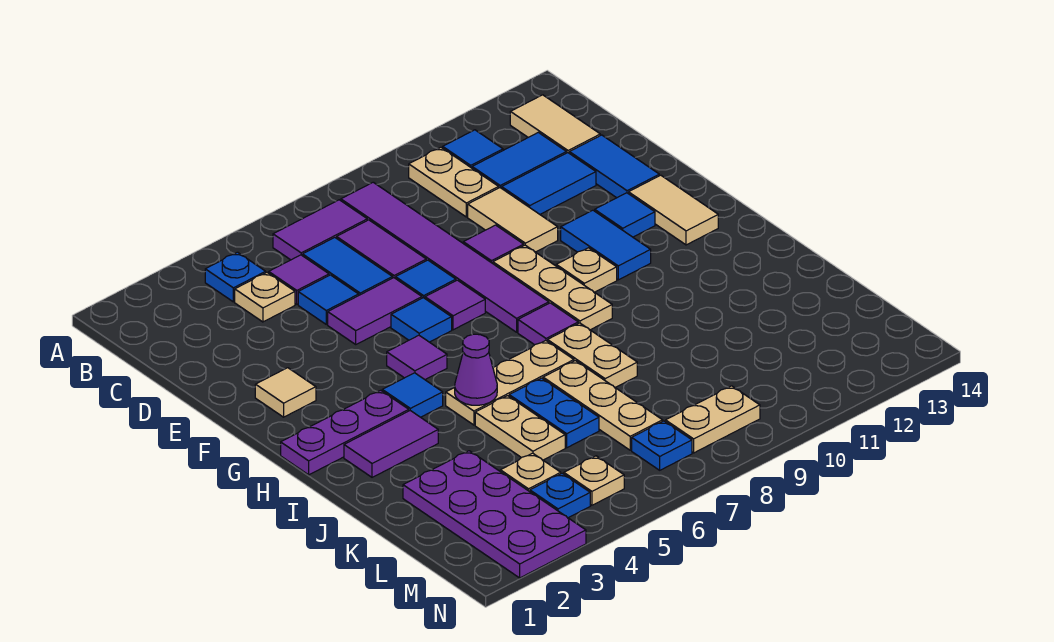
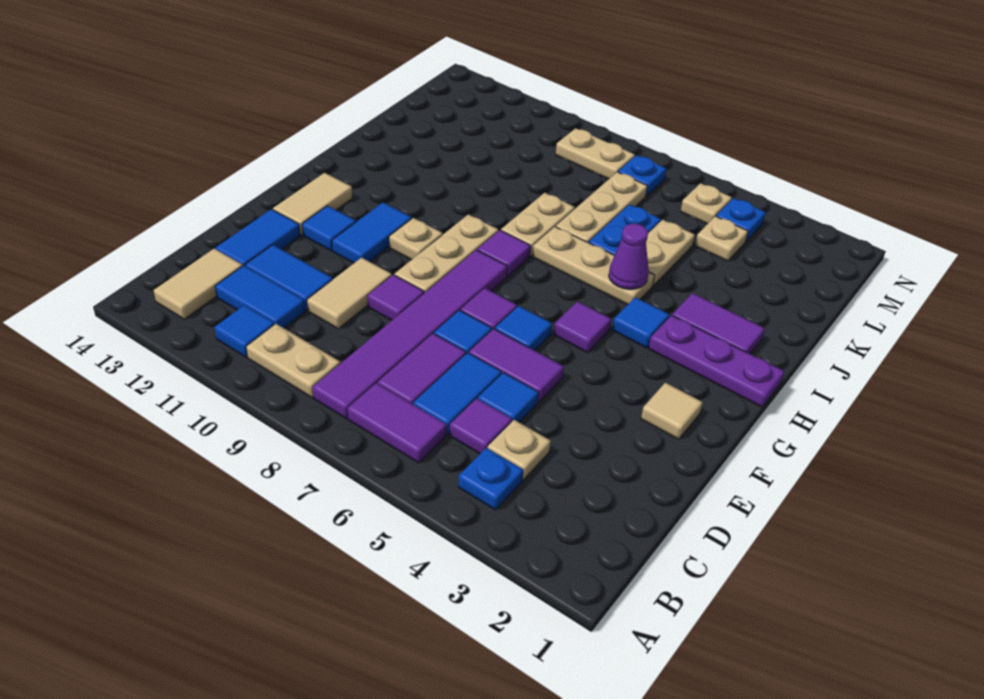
tan 1x2 plate [409,148,499,217] -> tan 1x2 plate turned to [246,324,340,398]
purple 2x4 plate [403,451,586,578] -> none

